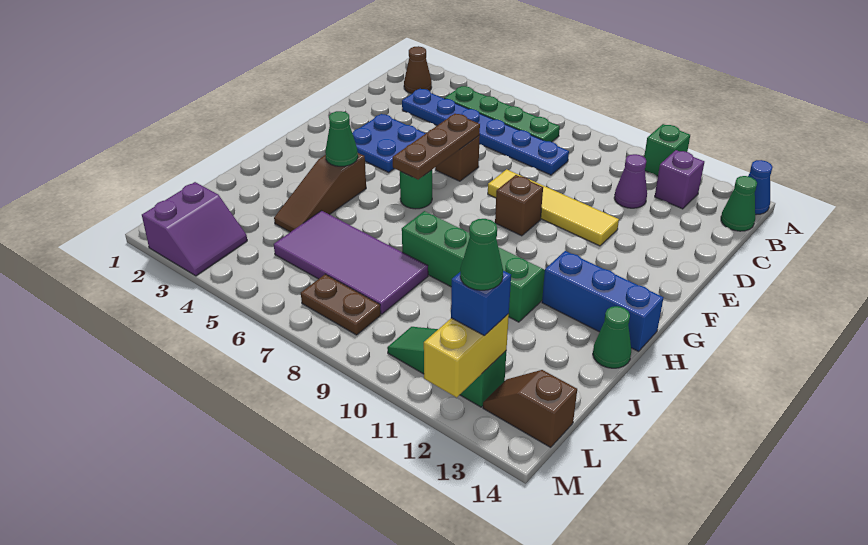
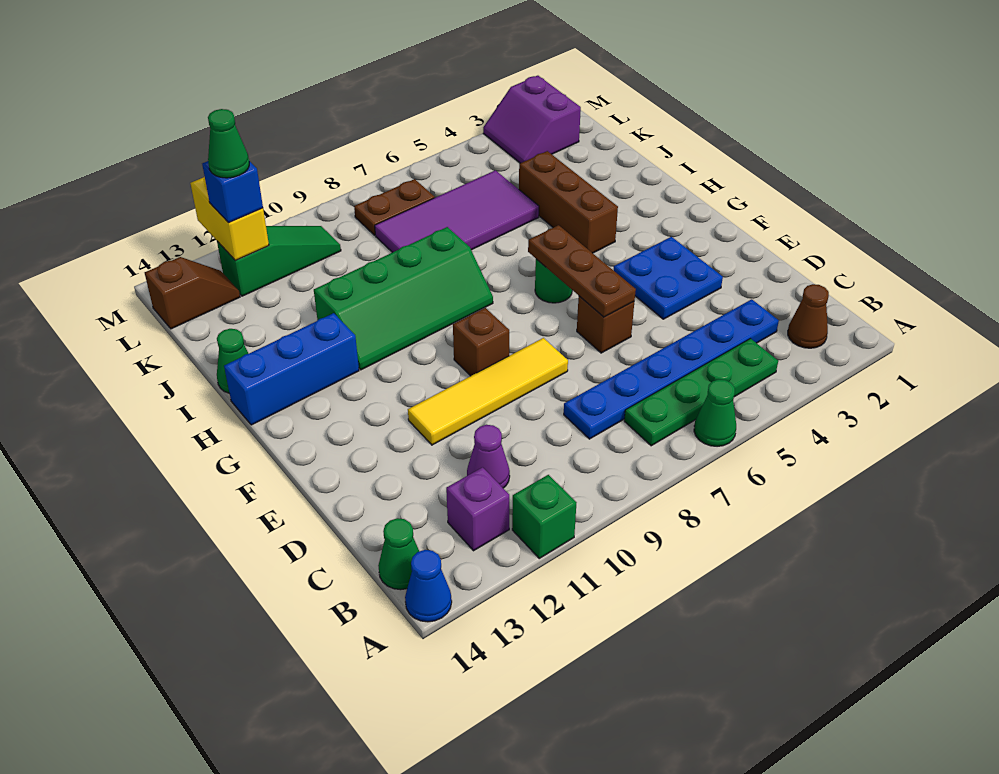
brown 1x3 slope [274,153,366,232] -> brown 1x3 brick [519,151,618,253]
green 1x1 cone [325,111,358,166] -> green 1x1 cone moved to [694,379,736,446]

